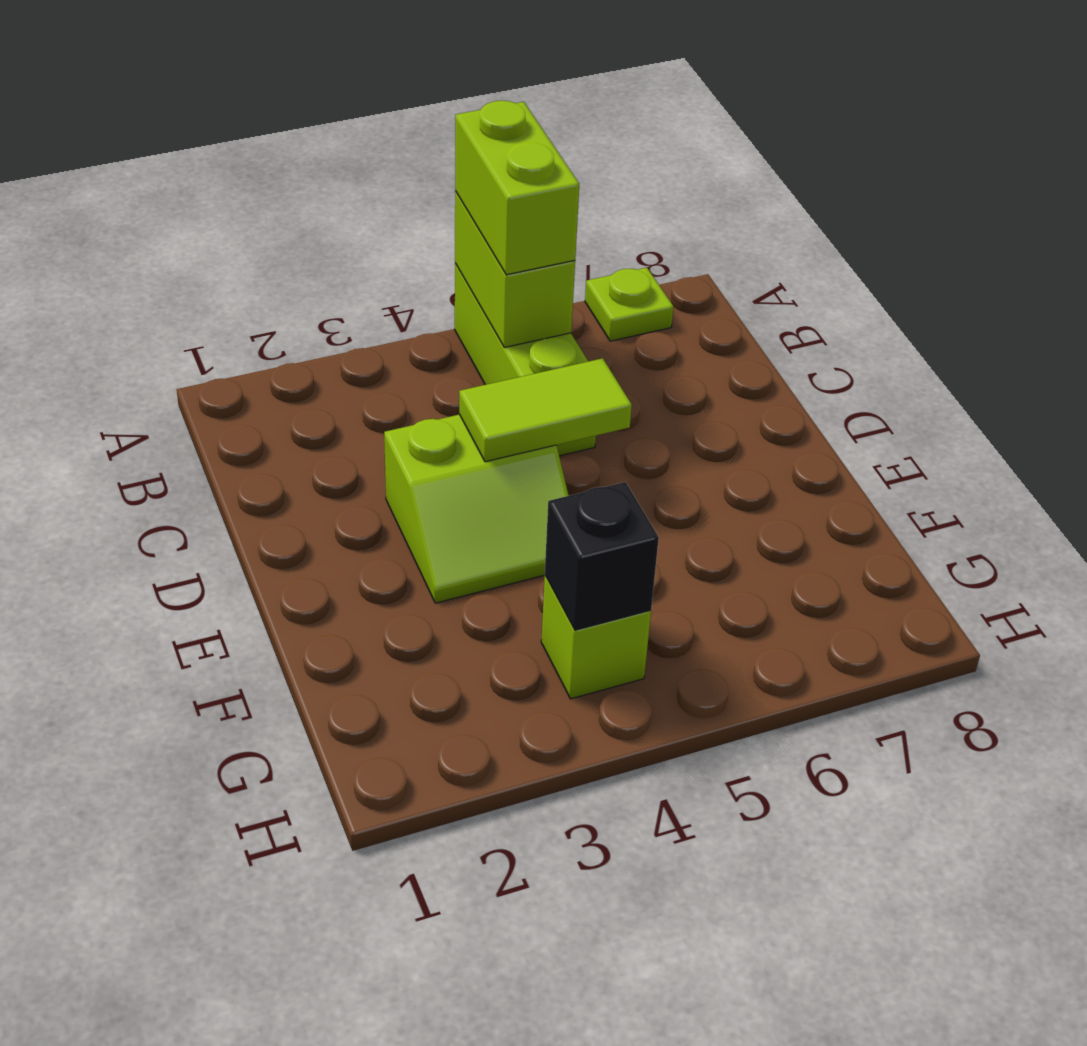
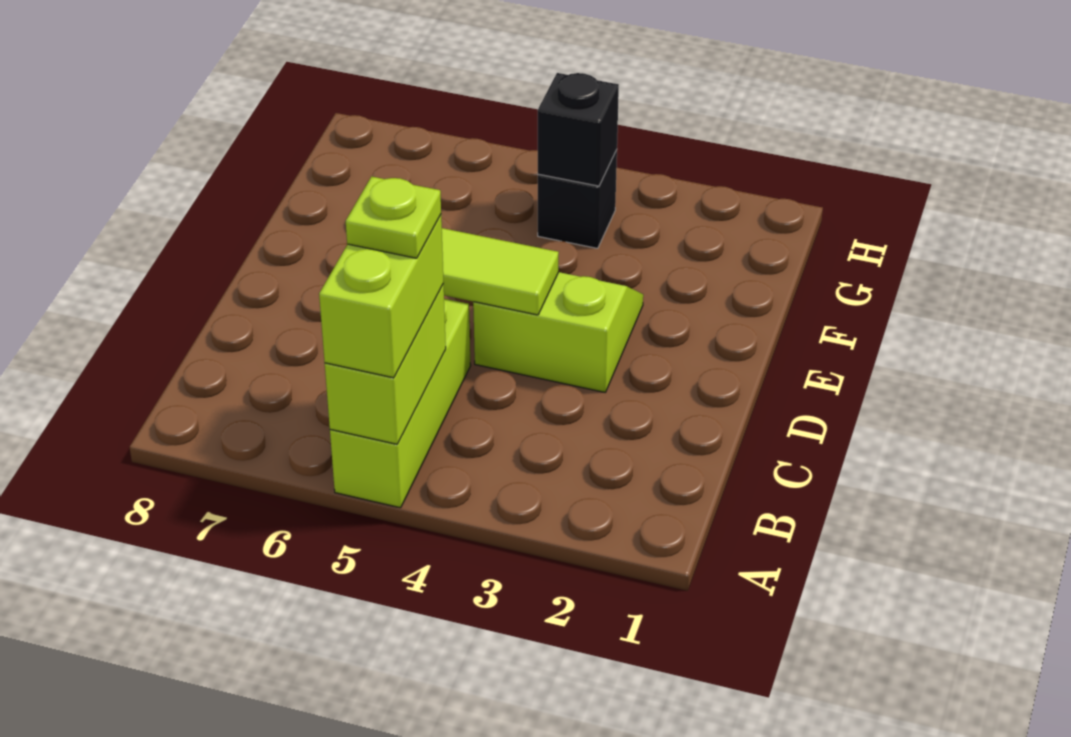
lime 1x1 plate [585,268,674,341] -> lime 1x1 plate moved to [346,176,441,258]
lime 1x1 brick [541,575,651,699] -> black 1x1 brick [538,150,617,248]

